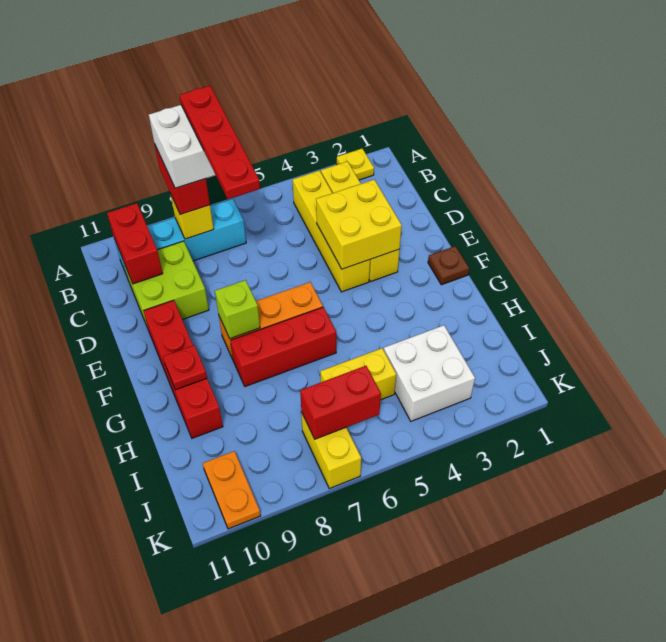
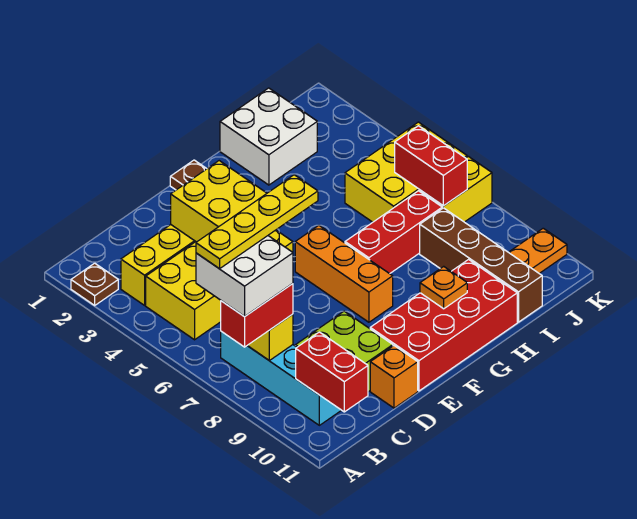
yellow 1x1 plate [337,149,374,180] -> brown 1x1 plate [71,263,118,305]
red 1x4 plate [180,86,260,199] -> yellow 1x4 plate [196,175,318,269]
yellow 1x4 brick [293,171,370,292] -> yellow 2x4 brick [146,230,293,340]
red 1x2 brick [107,203,163,284] -> red 1x2 brick turned to [296,332,368,412]
none -> orange 1x1 brick [370,346,418,408]
red 1x4 brick [144,300,223,438] -> red 2x4 brick [370,260,517,391]
lime 1x1 brick [215,280,260,339] -> none
red 1x3 brick [230,307,336,386] -> red 1x3 brick turned to [345,191,442,274]
red 1x1 plate [163,345,207,390] -> orange 1x1 plate [420,266,467,309]
white 2x2 brick [384,325,475,421] -> white 2x2 brick moved to [220,88,317,185]
yellow 1x2 brick [320,348,396,400] -> yellow 2x3 brick [345,122,467,222]
none -> brown 1x4 brick [420,208,542,322]

